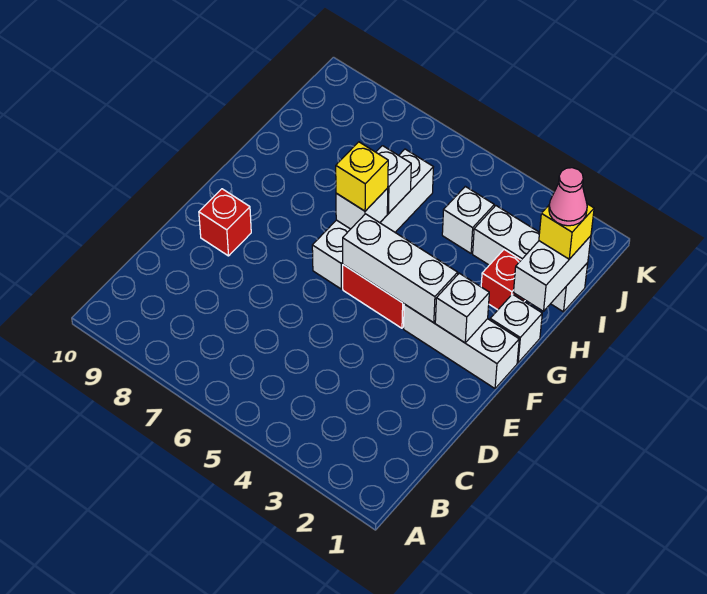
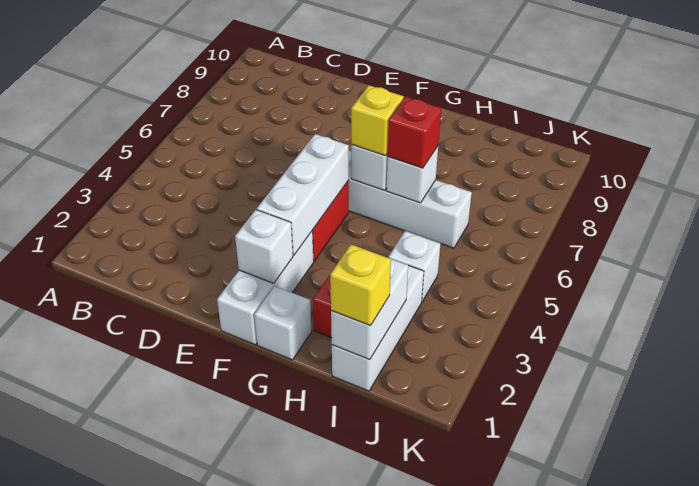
red 1x1 brick [199,189,251,256] -> red 1x1 brick moved to [388,97,441,168]
white 1x2 brick [514,236,591,311] -> white 1x2 brick turned to [331,259,408,360]
pink 1x1 cone [549,168,587,226] -> none

